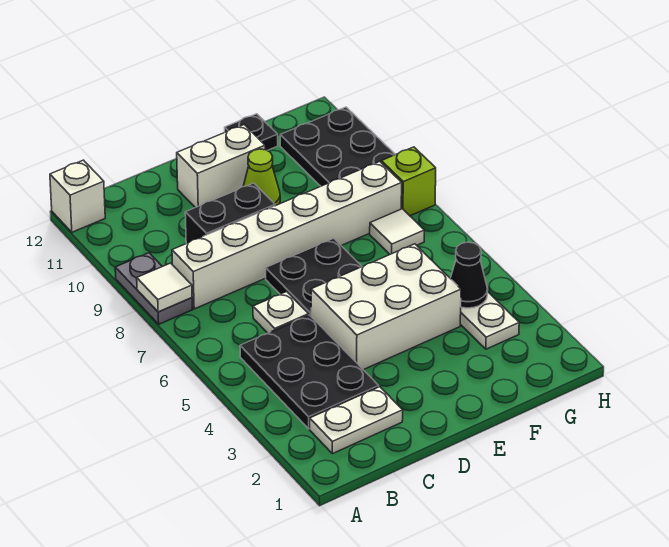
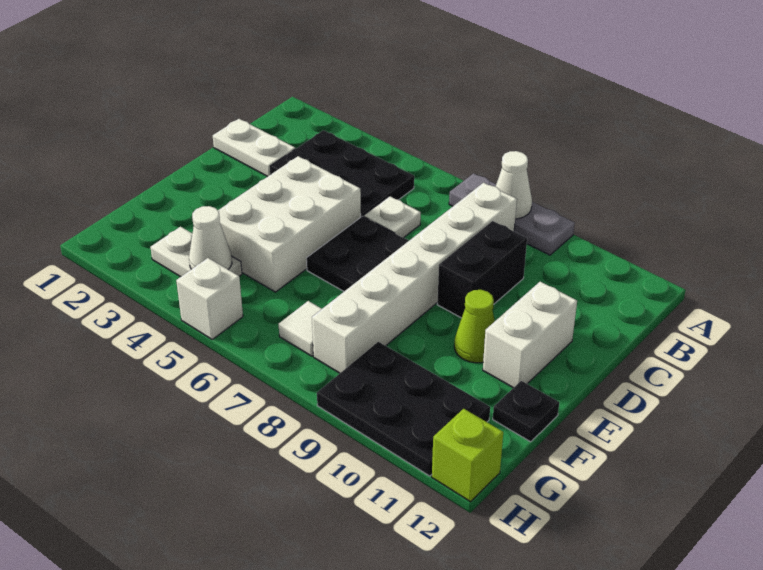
grey 1x2 plate [115,253,193,324] -> grey 1x3 plate [449,173,575,255]
white 1x1 tile [137,263,192,312] -> white 1x1 cone [496,151,532,219]
white 1x1 brick [50,160,105,232] -> white 1x1 brick moved to [176,258,243,339]
white 1x2 plate [310,387,403,454] -> white 1x2 plate turned to [213,119,295,177]
black 1x1 cone [450,242,488,308] -> white 1x1 cone [189,206,232,269]
lime 1x1 brick [381,147,436,216] -> lime 1x1 brick moved to [432,409,503,502]

